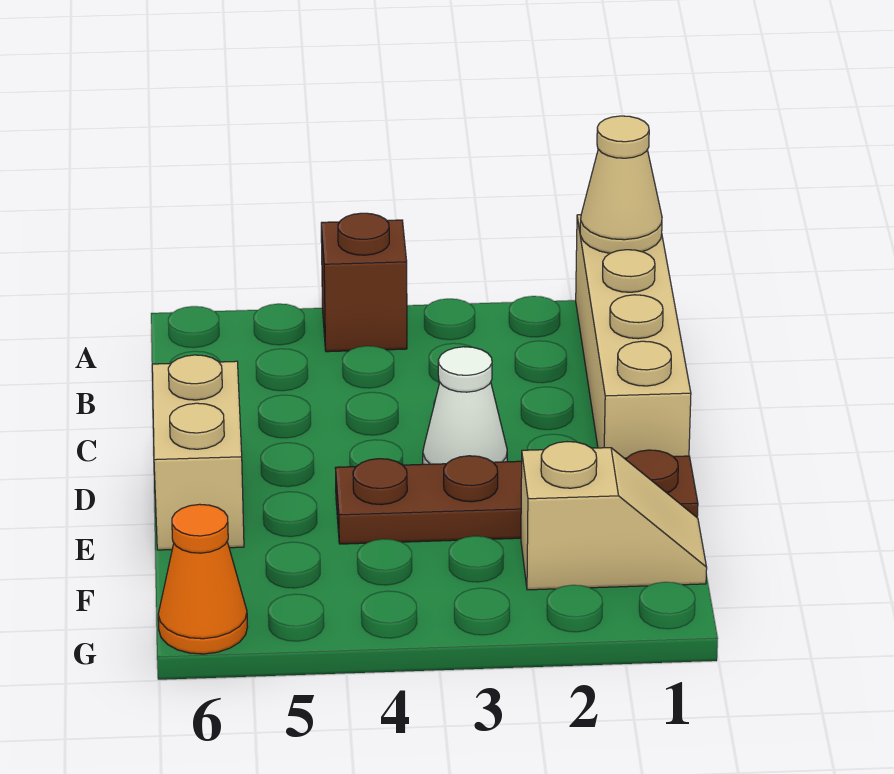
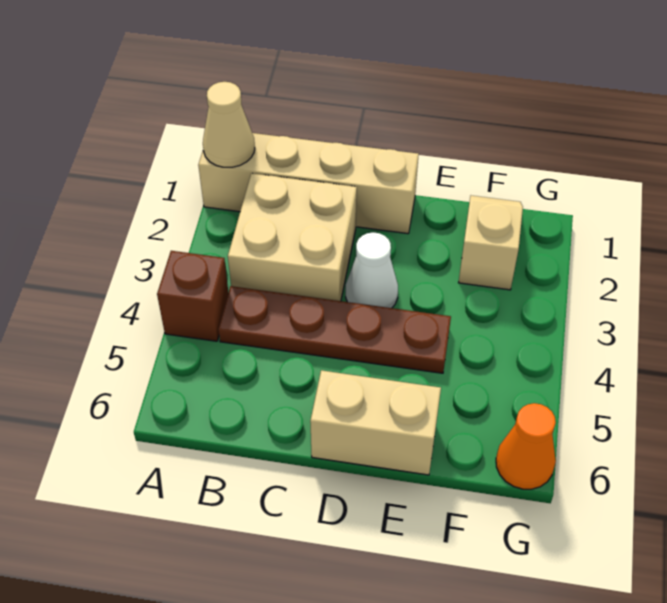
none -> tan 2x2 brick [228,173,357,301]
brown 1x4 plate [335,450,698,544] -> brown 1x4 plate turned to [218,286,451,373]

